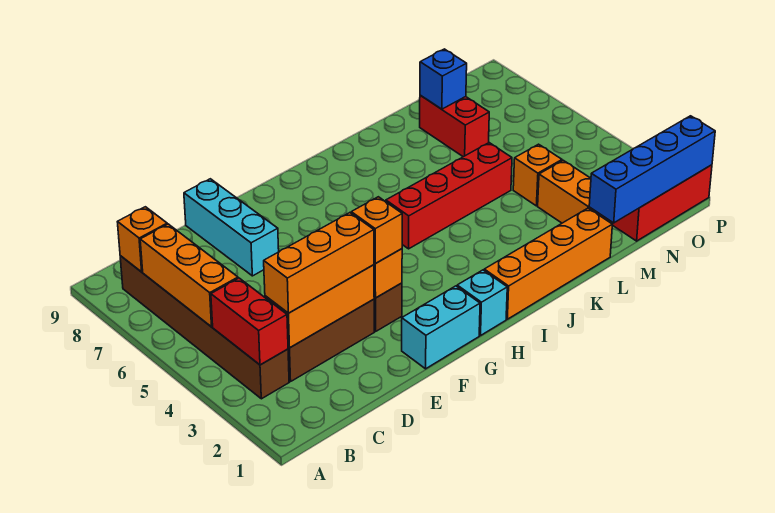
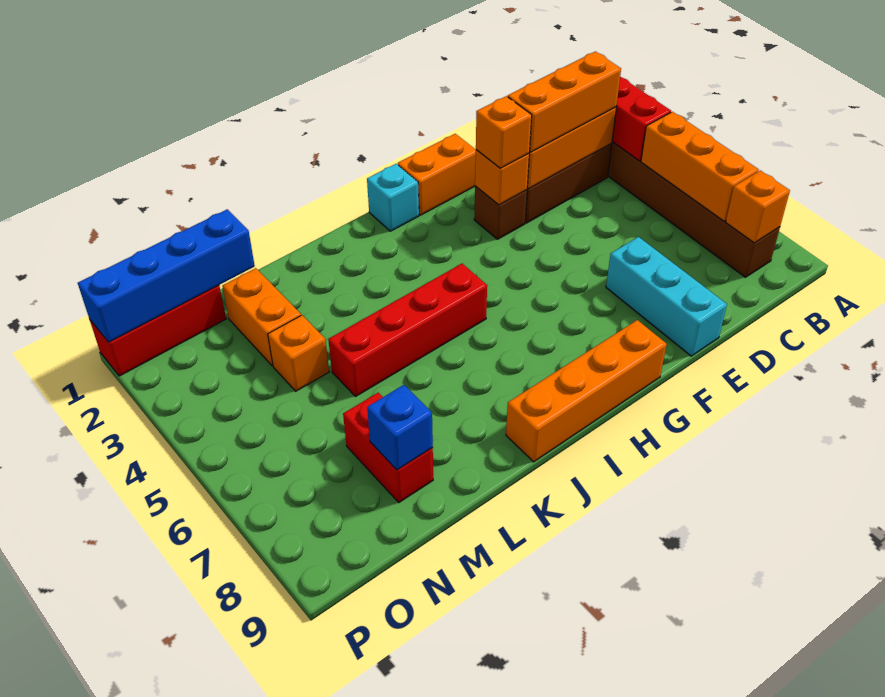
cyan 1x2 brick [402,286,480,369] -> orange 1x2 brick [398,134,476,215]
orange 1x4 brick [484,208,612,319] -> orange 1x4 brick moved to [506,320,667,462]

